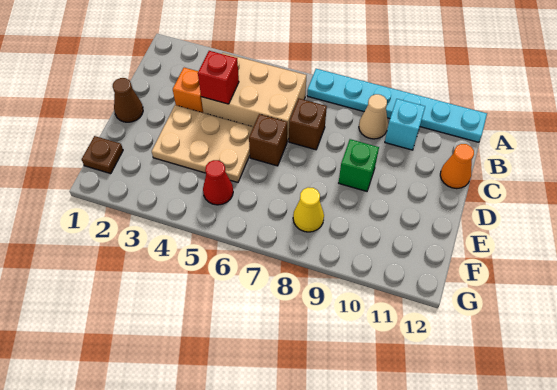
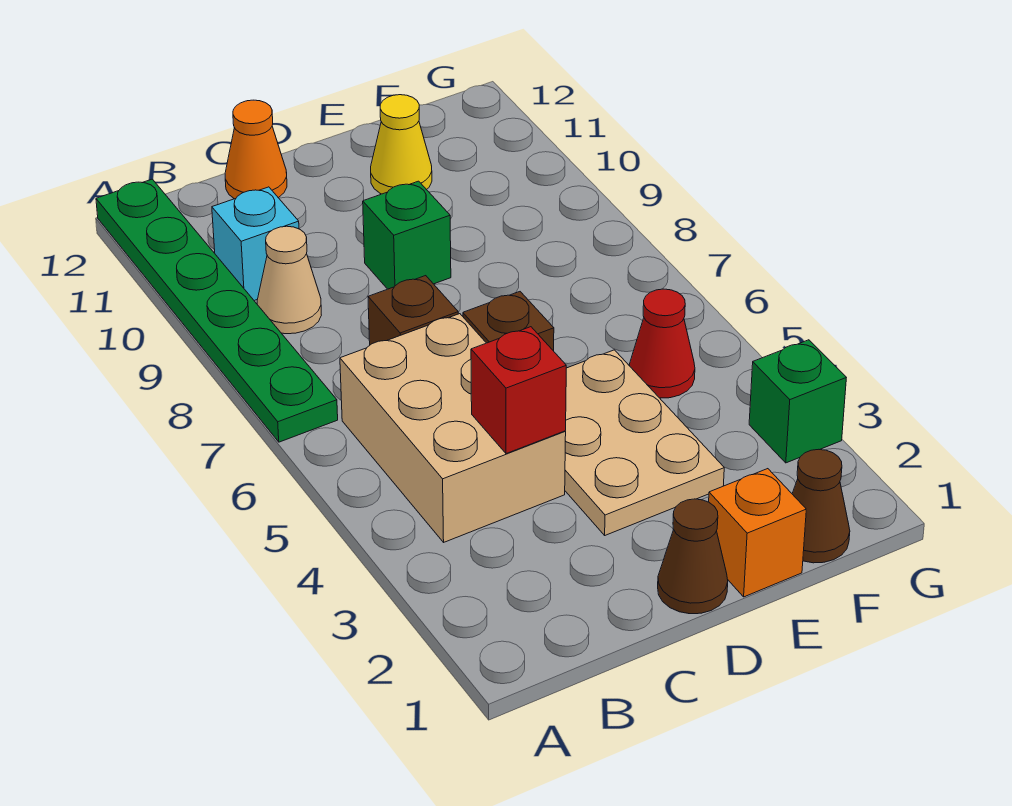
cyan 1x6 plate [307,69,487,142] -> green 1x6 plate [96,179,338,442]
orange 1x1 brick [173,68,203,113] -> orange 1x1 brick moved to [709,469,806,597]
brown 1x1 plate [82,136,123,174] -> brown 1x1 cone [792,449,850,563]
yellow 1x1 cone [293,187,324,232] -> yellow 1x1 cone moved to [371,95,432,194]
none -> green 1x1 brick [749,340,846,463]

